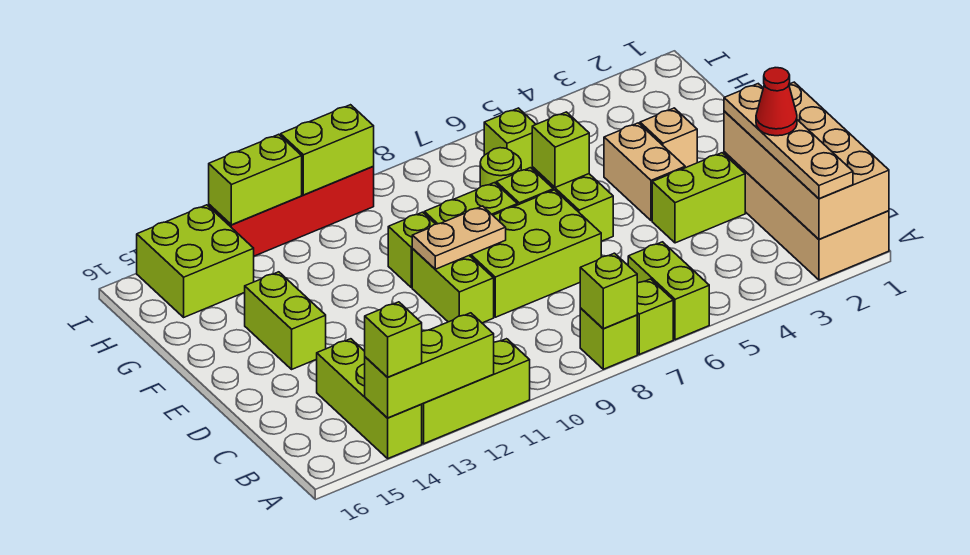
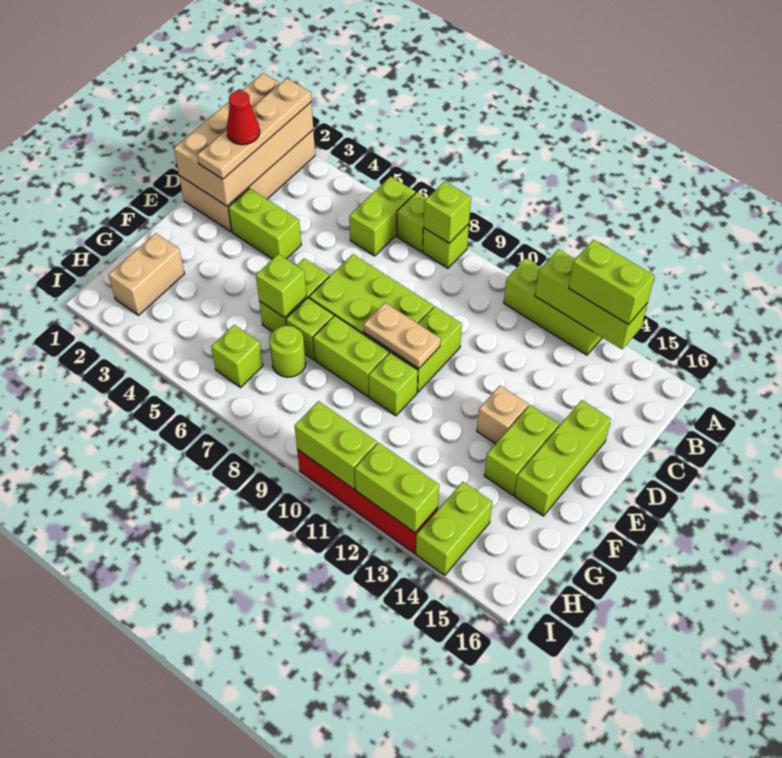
lime 1x3 brick [317,339,422,458] -> lime 1x3 brick moved to [514,400,611,516]
lime 1x1 brick [365,302,422,377] -> lime 1x2 brick [569,240,655,325]
tan 1x2 brick [604,123,685,221] -> tan 1x2 brick moved to [108,233,184,315]
tan 1x1 brick [640,108,697,168] -> tan 1x1 brick moved to [477,386,528,444]
lime 2x2 brick [137,205,254,317] -> lime 1x2 brick [416,482,492,575]

